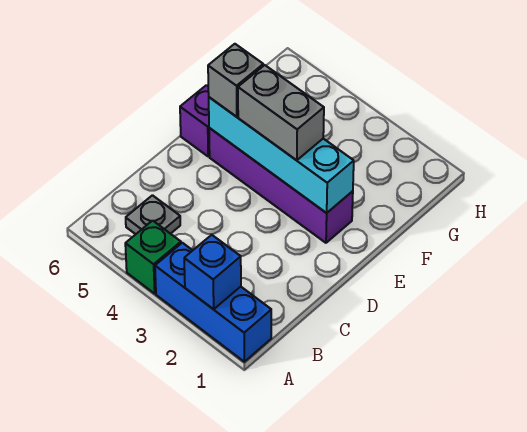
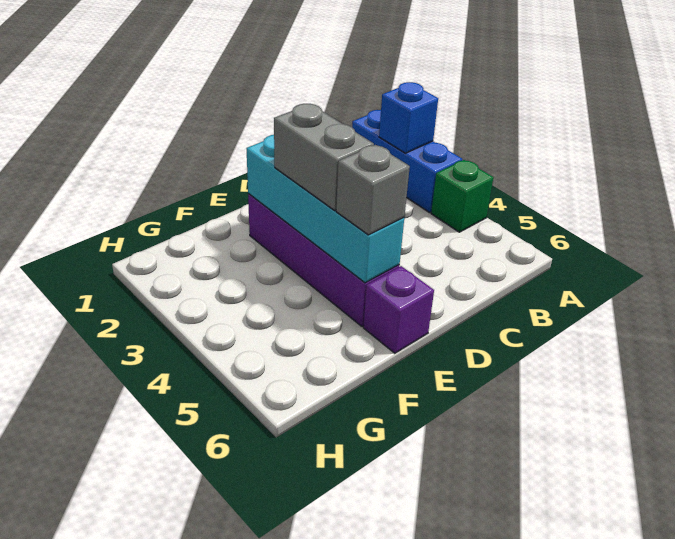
grey 1x1 plate [126,195,180,234] -> none

